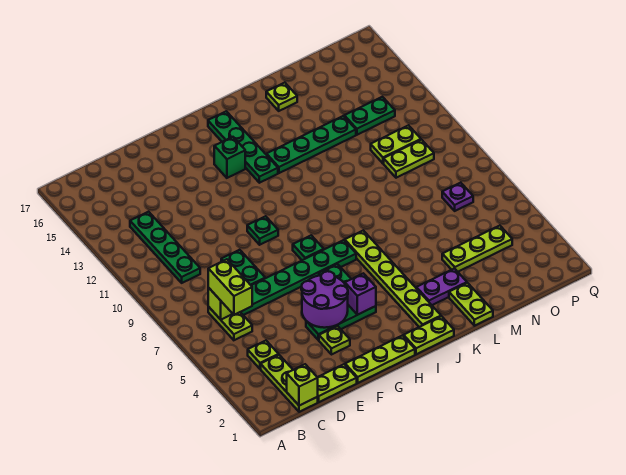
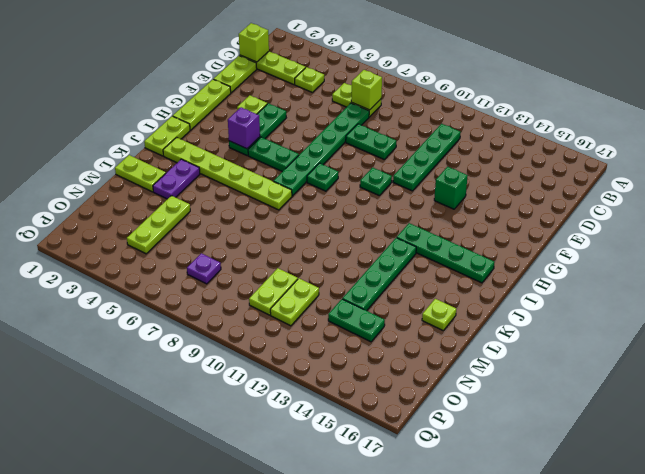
lime 1x2 brick [208,259,252,315] -> none
green 1x4 plate [130,212,200,283] -> green 1x4 plate turned to [393,124,461,191]
purple 2x2 round brick [301,271,348,328] -> none
green 1x1 brick [214,137,245,178] -> green 1x1 brick moved to [434,167,468,209]
green 1x2 plate [344,97,395,135] -> green 1x2 plate turned to [328,299,385,342]

